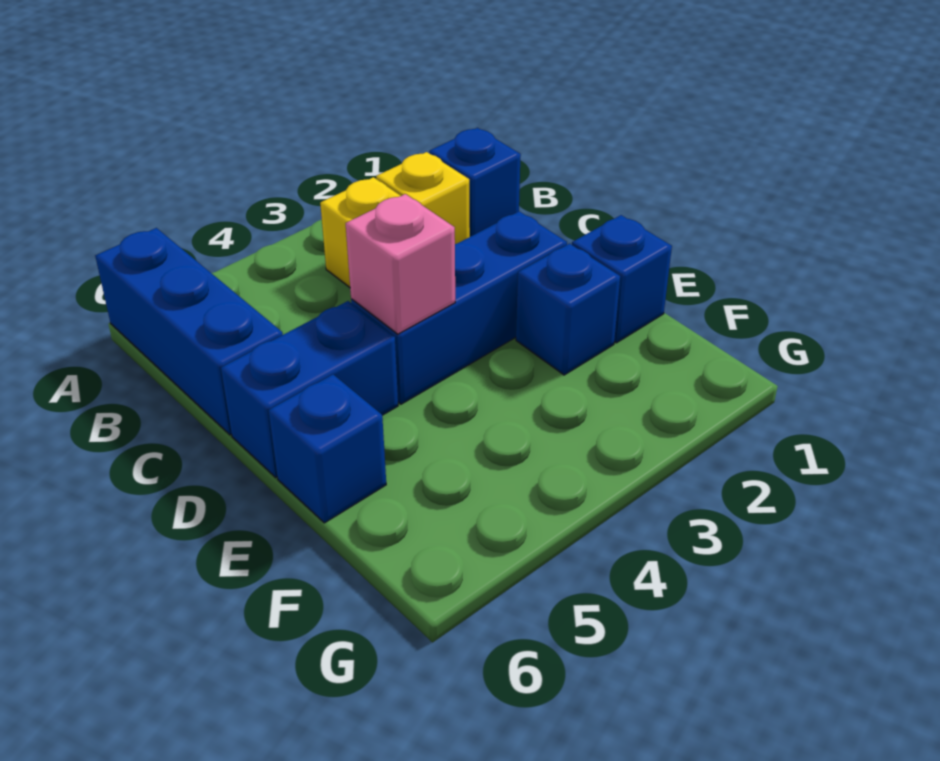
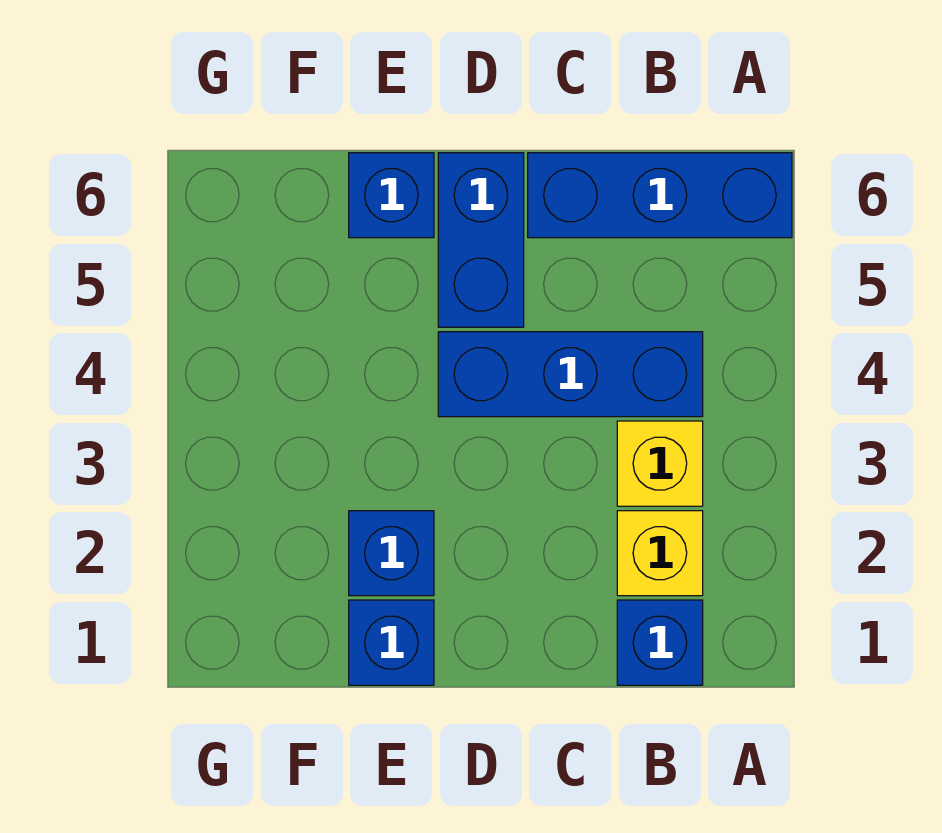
blue 1x3 brick [351,211,567,404] -> blue 1x3 brick turned to [438,332,703,417]
pink 1x1 brick [346,194,455,334] -> none

